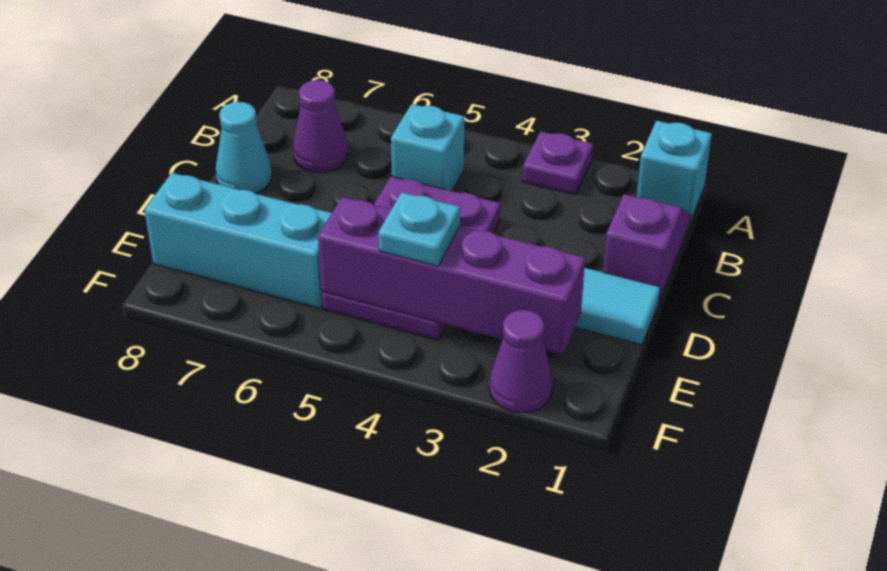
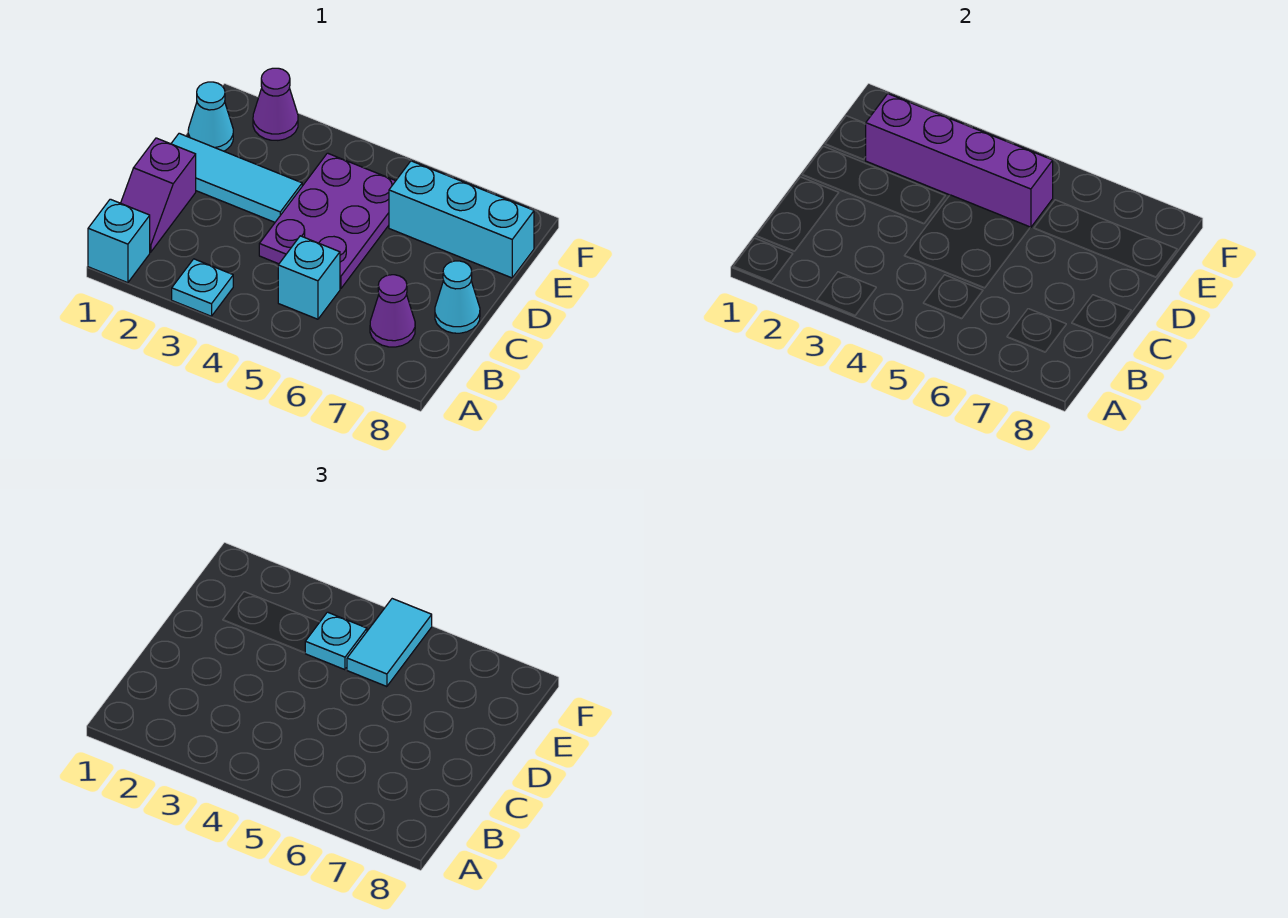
purple 1x1 plate [522,132,593,195] -> cyan 1x1 plate [172,259,233,316]
none -> cyan 1x1 cone [188,82,233,151]
none -> cyan 1x2 tile [347,599,432,687]

